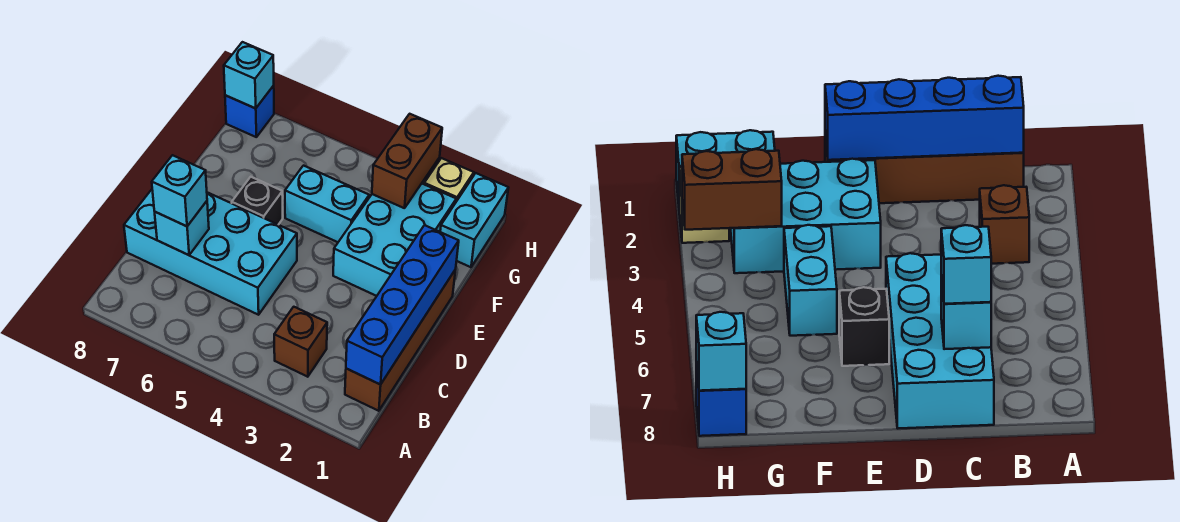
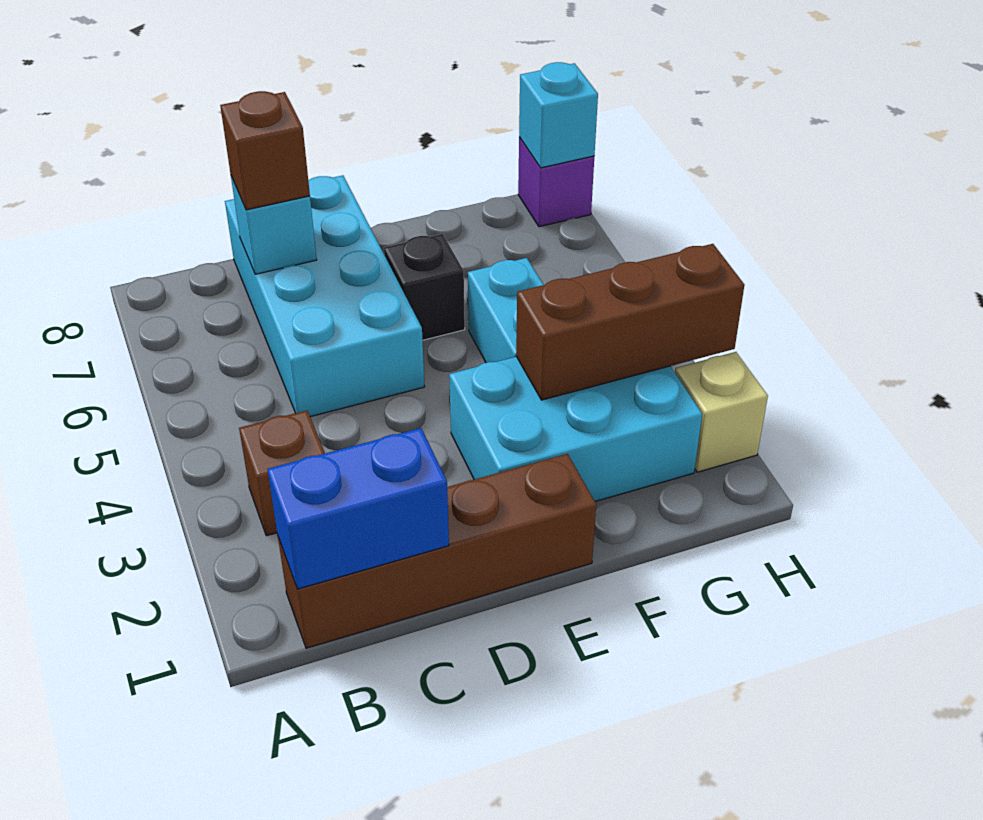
blue 1x4 brick [346,225,459,385] -> blue 1x2 brick [267,428,449,589]
cyan 1x1 brick [152,155,207,226] -> brown 1x1 brick [220,91,310,210]
cyan 1x2 brick [440,173,508,267] -> none
brown 1x2 brick [372,114,442,208] -> brown 1x3 brick [516,244,744,400]
blue 1x1 brick [225,86,274,137] -> purple 1x1 brick [518,137,594,227]

